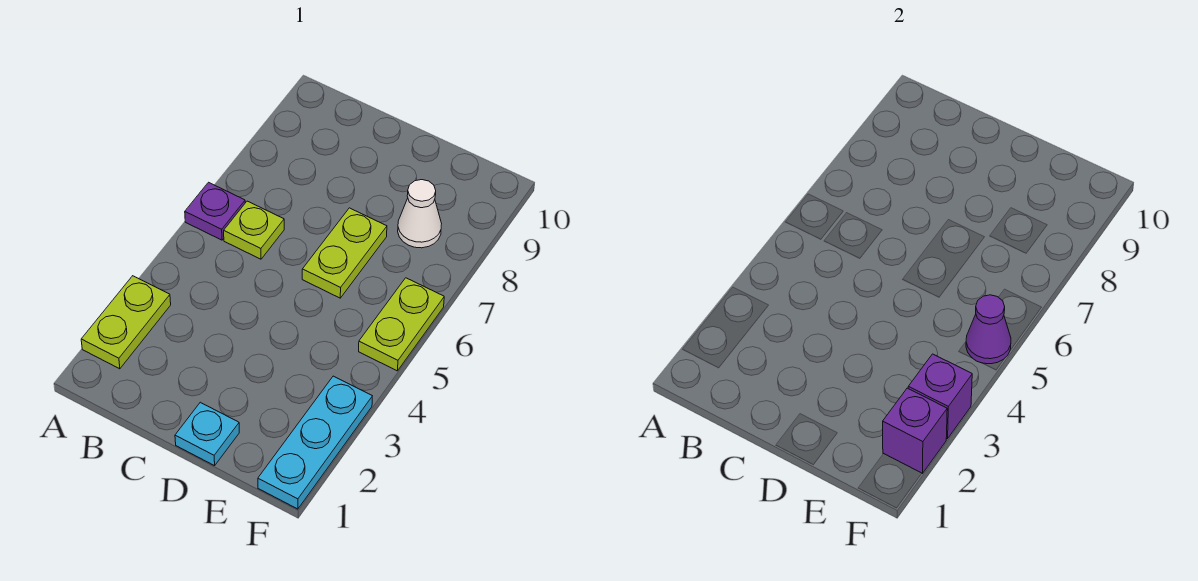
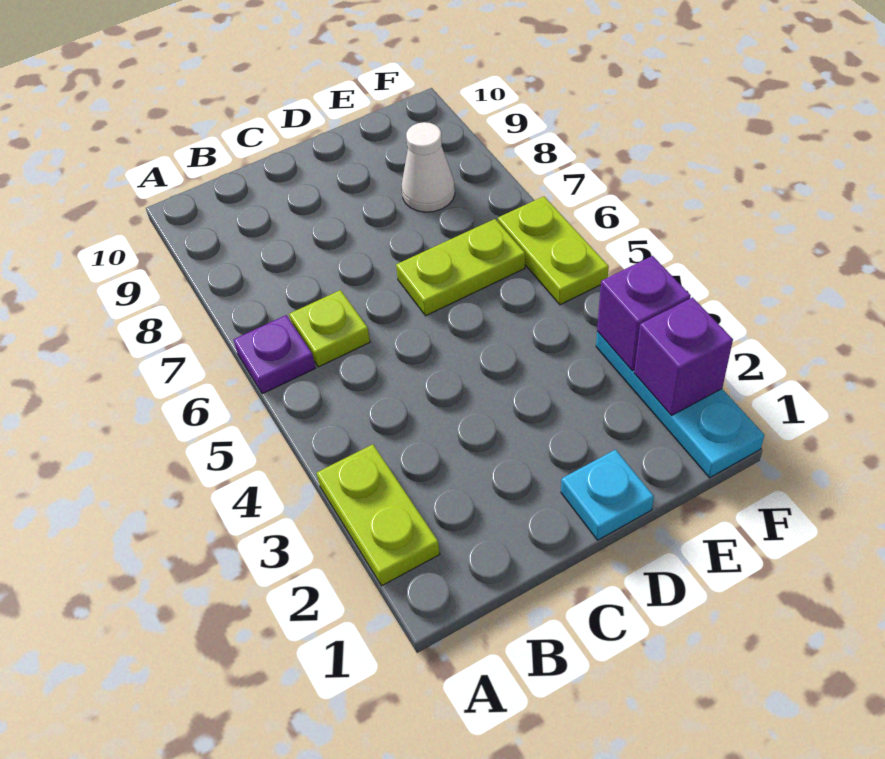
lime 1x2 plate [302,208,387,298] -> lime 1x2 plate turned to [396,219,525,316]
purple 1x1 cone [966,295,1011,364] -> none

